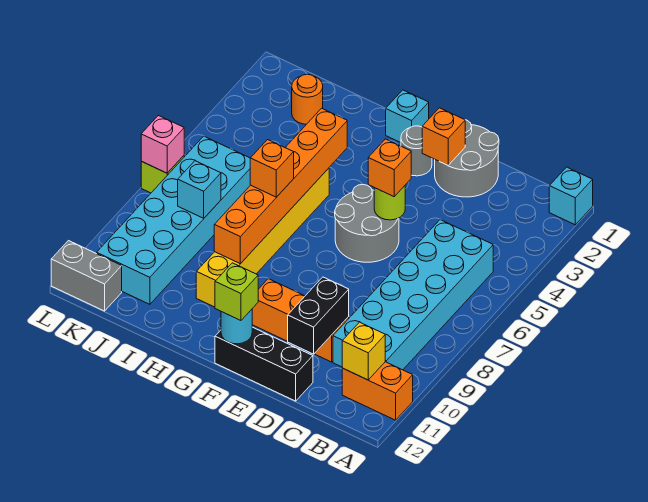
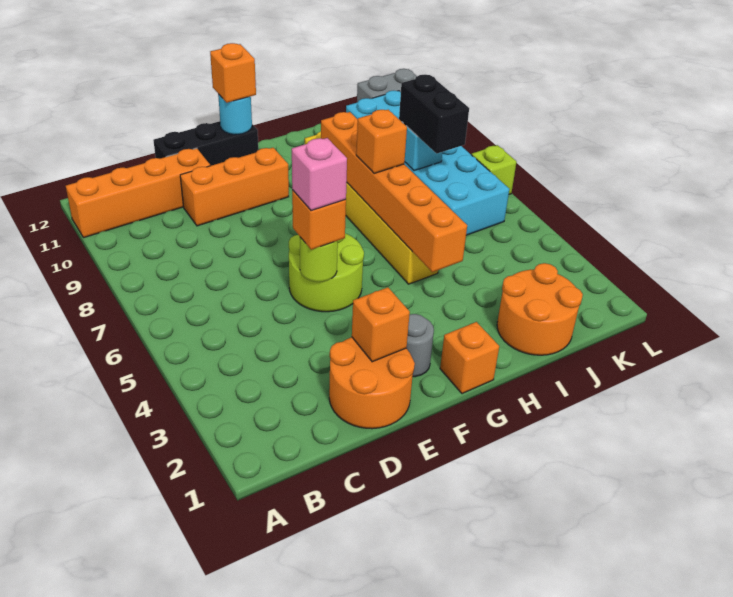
cyan 1x1 brick [549,167,593,225] -> none
orange 1x2 brick [342,362,413,420] -> orange 1x4 brick [66,148,210,238]
cyan 2x6 brick [333,220,493,370] -> none
yellow 1x1 brick [342,322,385,380] -> none
grey 2x2 round brick [435,120,499,197] -> orange 2x2 round brick [329,337,415,429]
black 1x2 brick [288,277,349,354] -> black 1x2 brick moved to [399,75,469,153]
grey 2x2 round brick [335,184,399,262] -> lime 2x2 round brick [289,233,364,312]
lime 1x1 brick [215,263,258,320] -> orange 1x1 brick [210,43,256,103]
cyan 1x1 brick [386,90,429,143] -> orange 1x1 brick [440,322,499,394]
orange 1x1 round brick [292,74,323,124] -> orange 2x2 round brick [497,263,583,355]
pink 1x1 brick [141,115,184,173] -> pink 1x1 brick moved to [292,138,347,211]

